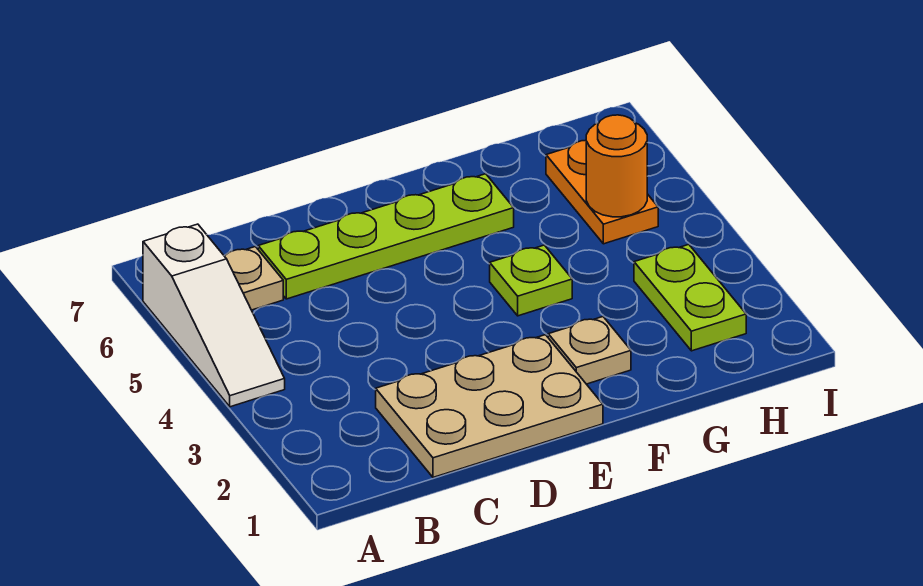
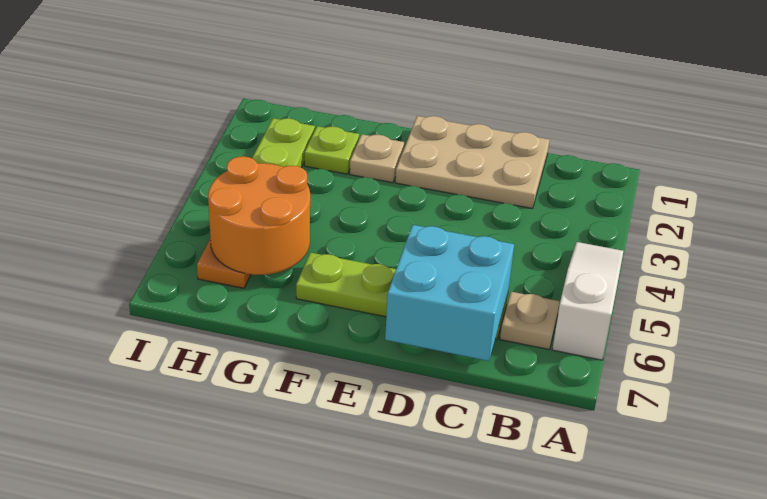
none -> cyan 2x2 brick [385,225,514,361]
lime 1x1 plate [490,245,572,316] -> lime 1x1 plate moved to [305,126,359,174]
orange 1x1 round brick [586,115,647,217] -> orange 2x2 round brick [208,156,310,275]

